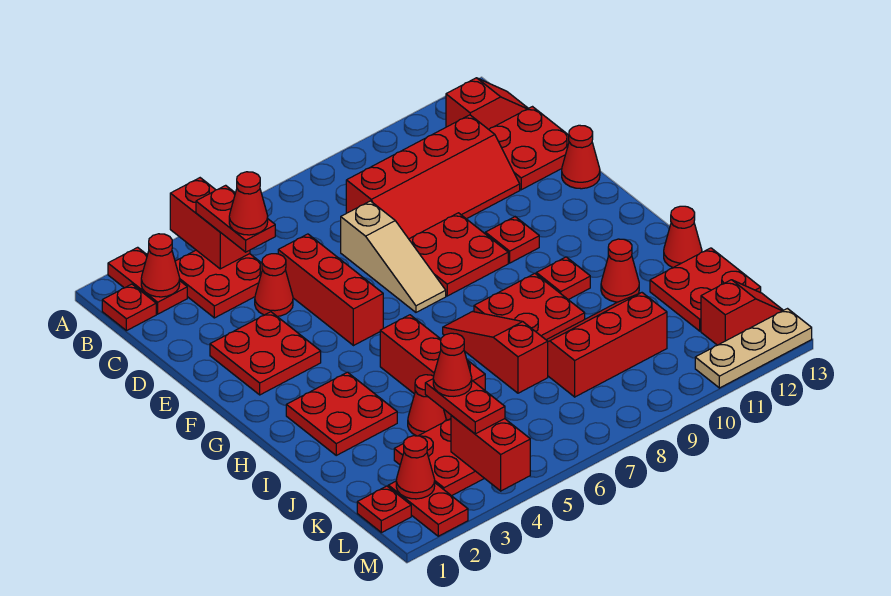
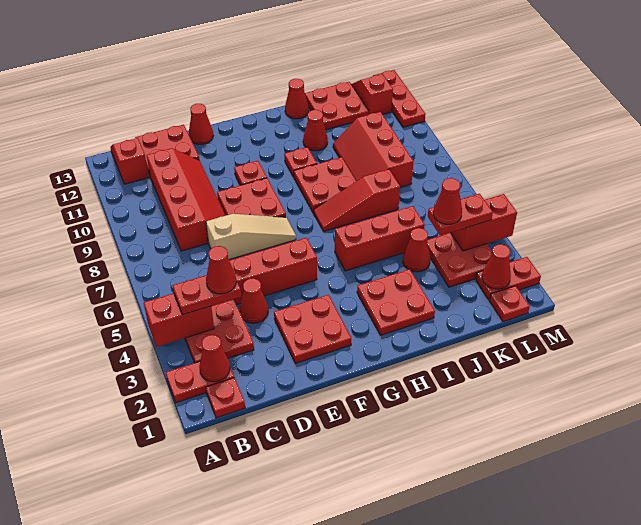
tan 1x3 plate [695,309,812,388] -> red 1x3 plate [373,70,426,127]

